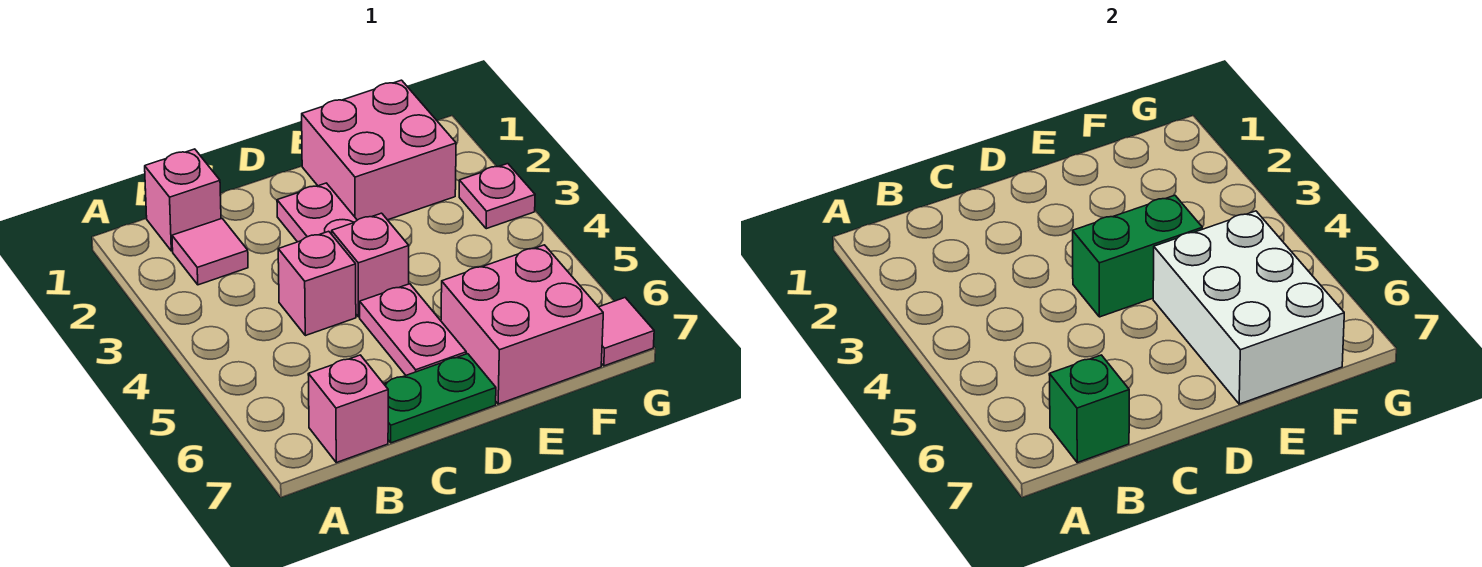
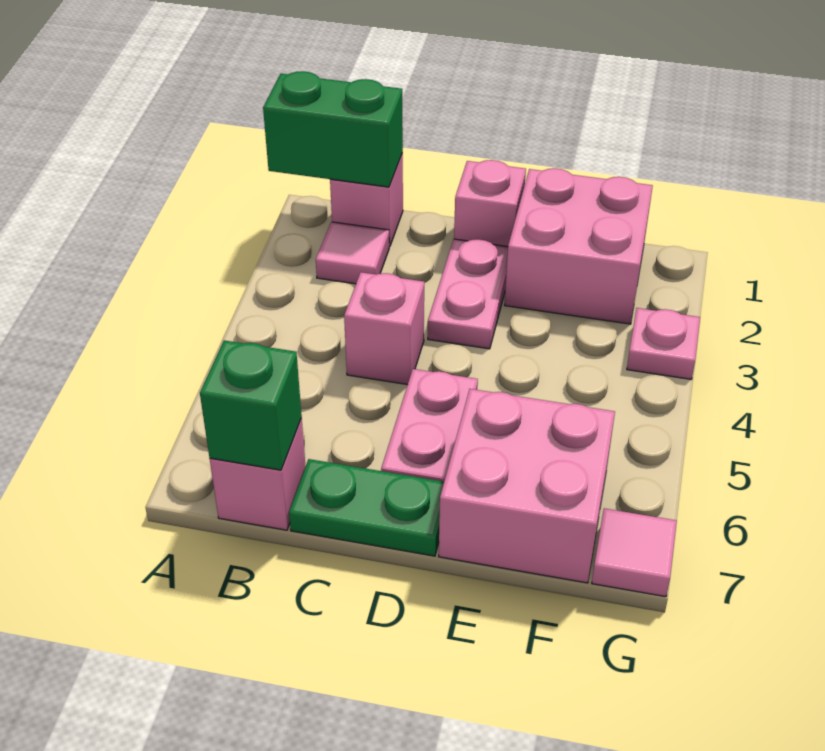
pink 1x1 brick [332,213,409,317] -> pink 1x1 brick moved to [454,160,526,247]
green 1x2 brick [1073,195,1202,317] -> green 1x2 brick moved to [263,71,403,187]
white 2x3 brick [1153,211,1344,404] -> none

